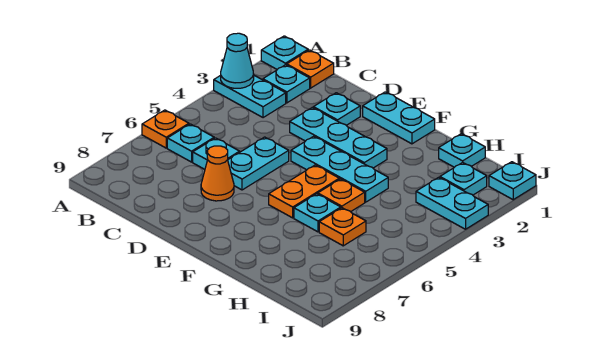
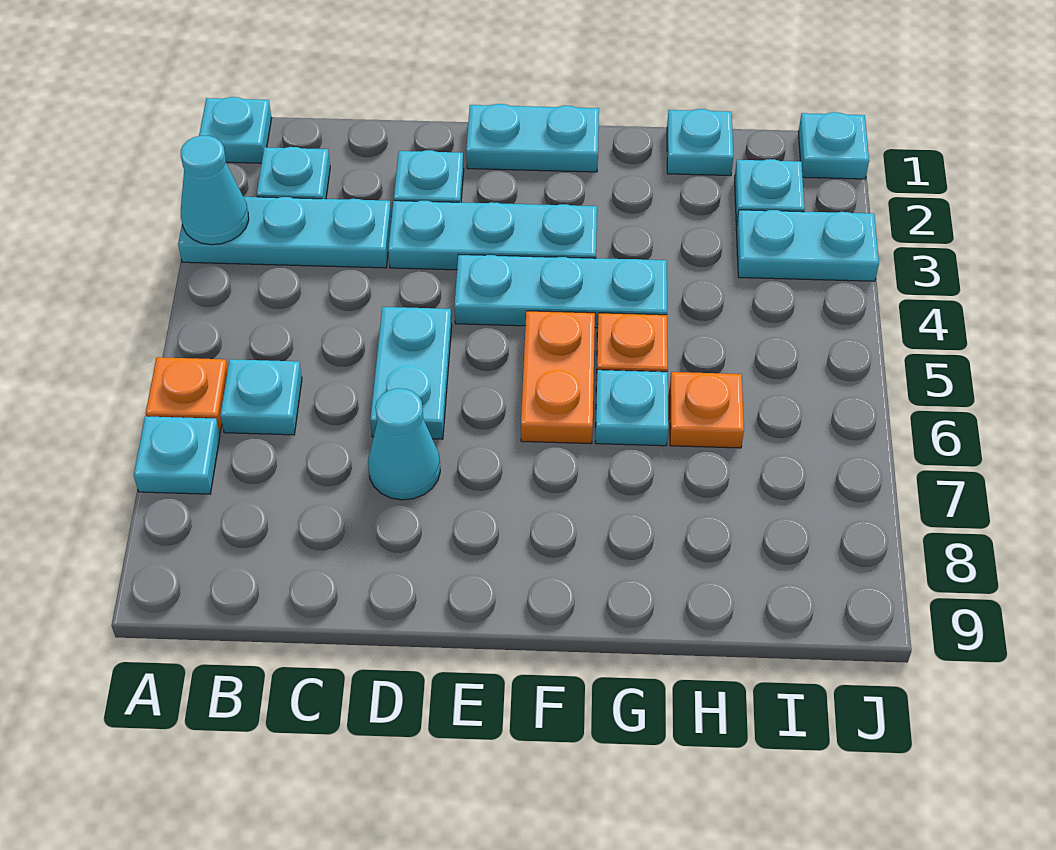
cyan 1x2 plate [214,75,286,118] -> cyan 1x3 plate [178,197,392,268]
orange 1x1 plate [287,50,334,88] -> none
cyan 1x1 plate [193,138,240,169] -> cyan 1x1 plate moved to [134,416,220,494]
orange 1x1 cone [201,146,234,201] -> cyan 1x1 cone [368,388,440,500]

